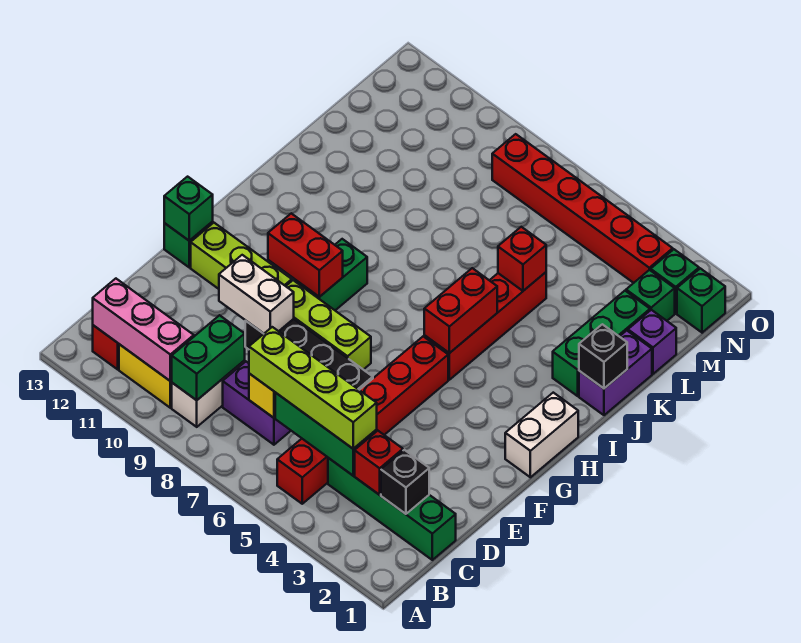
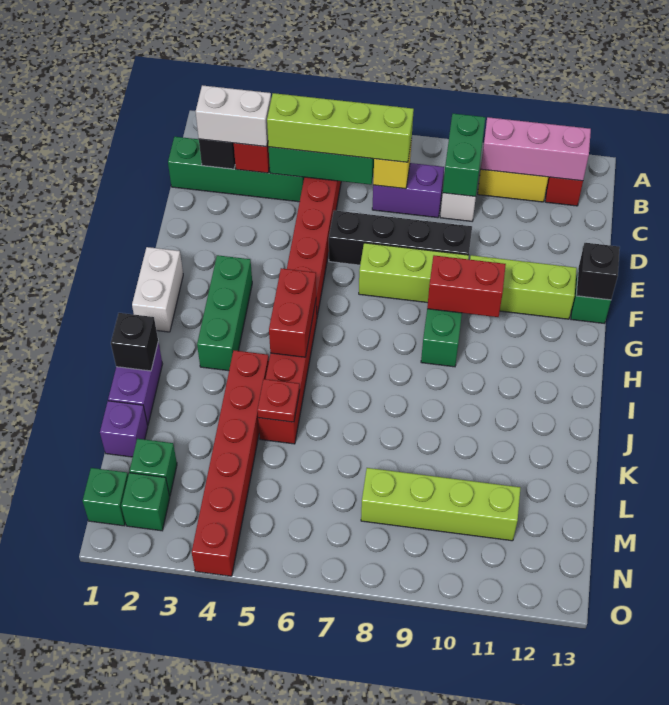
white 1x2 brick [219,255,294,334] -> white 1x2 brick moved to [196,85,271,147]
green 1x1 brick [164,177,213,241] -> black 1x1 brick [576,243,620,300]
green 1x3 brick [553,291,650,396] -> green 1x3 brick moved to [197,255,252,371]
red 1x1 brick [498,227,546,291] -> red 1x1 plate [257,379,300,422]
none -> lime 1x4 brick [361,468,520,541]
red 1x6 brick [492,134,673,283] -> red 1x6 brick turned to [192,350,269,576]

